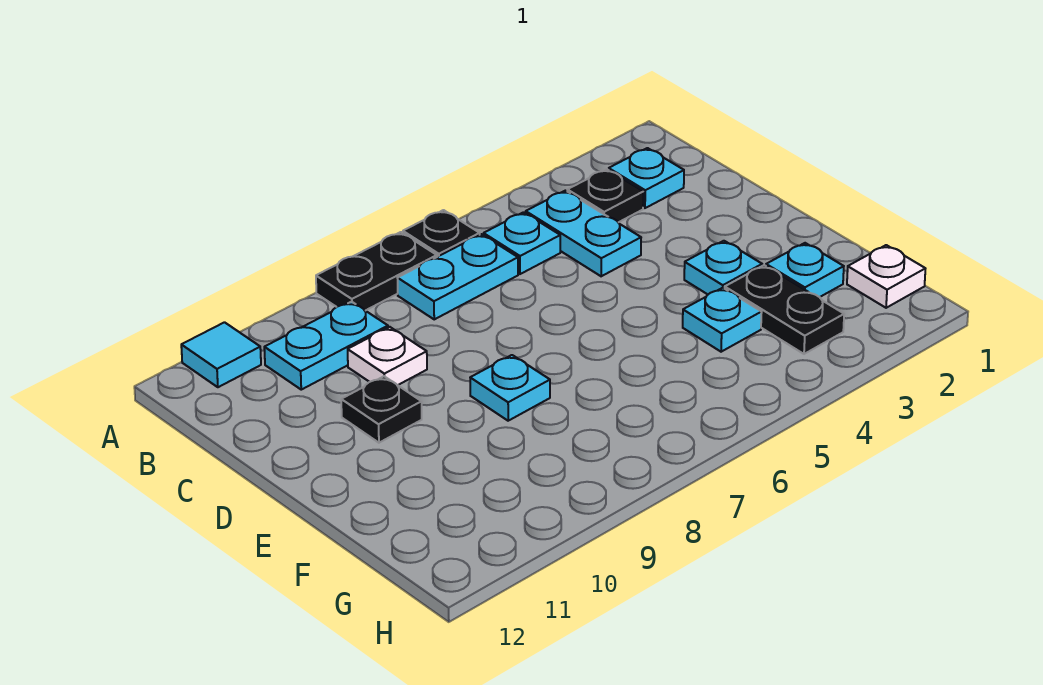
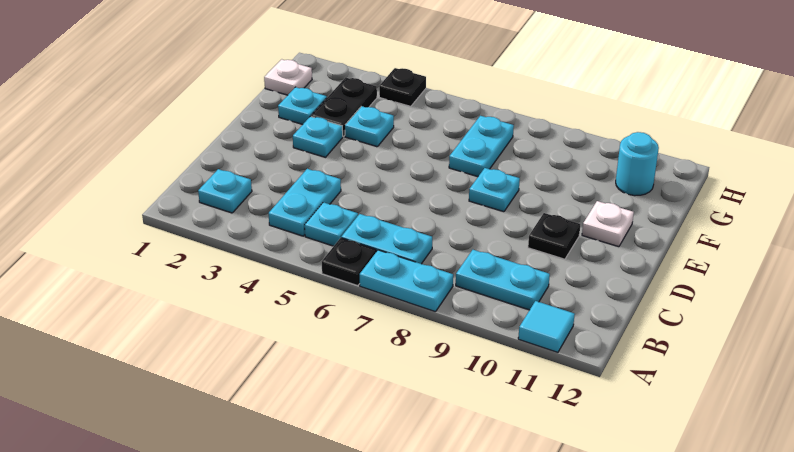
black 1x2 plate [316,232,437,311] -> cyan 1x2 plate [360,250,453,312]
black 1x1 plate [567,169,643,222] -> black 1x1 plate moved to [379,68,426,106]
white 1x1 plate [348,327,427,385] -> white 1x1 plate moved to [582,201,634,247]
none -> cyan 1x2 plate [449,116,514,177]
none -> cyan 1x1 round brick [616,132,659,196]

